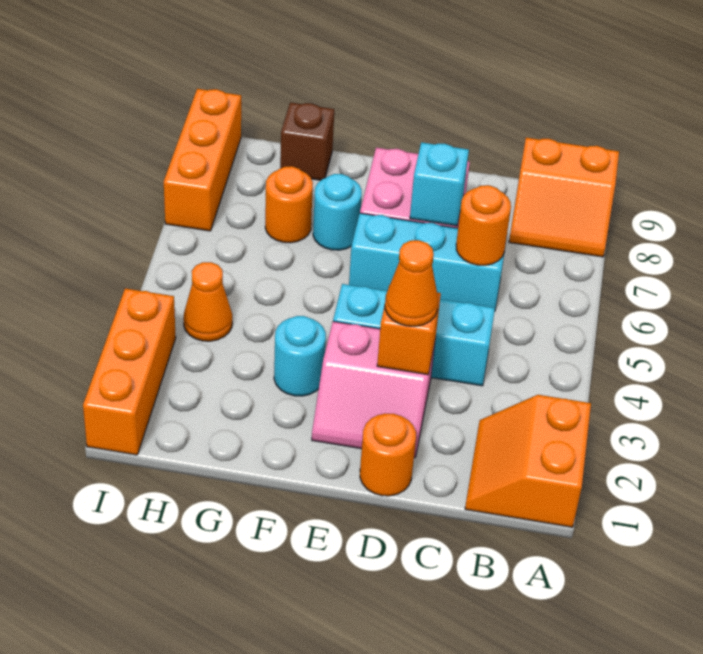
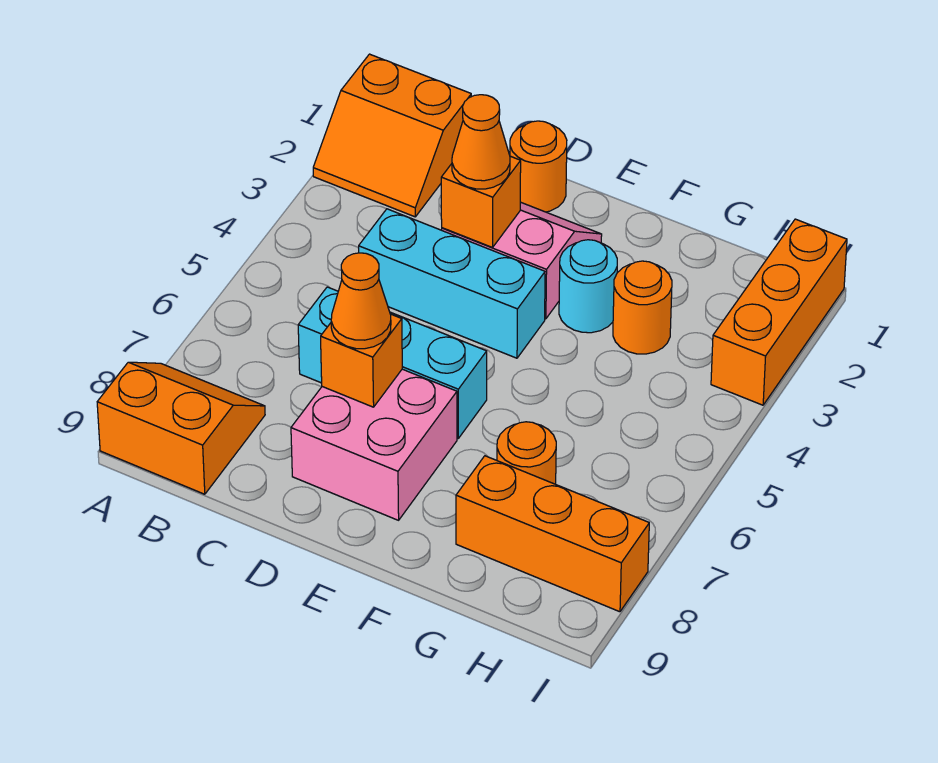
orange 2x2 slope [465,395,591,527] -> orange 2x2 slope turned to [313,54,471,217]
orange 1x1 round brick [456,185,511,265] -> orange 1x1 round brick moved to [613,261,672,354]
cyan 1x1 brick [410,142,469,226] -> orange 1x1 brick [321,314,402,407]
cyan 1x1 round brick [313,174,362,250] -> none
brown 1x1 brick [280,103,334,180] -> none
orange 1x1 cone [183,262,232,341] -> orange 1x1 cone moved to [331,253,391,349]
orange 1x3 brick [164,89,241,231] -> orange 1x3 brick turned to [456,456,649,612]

